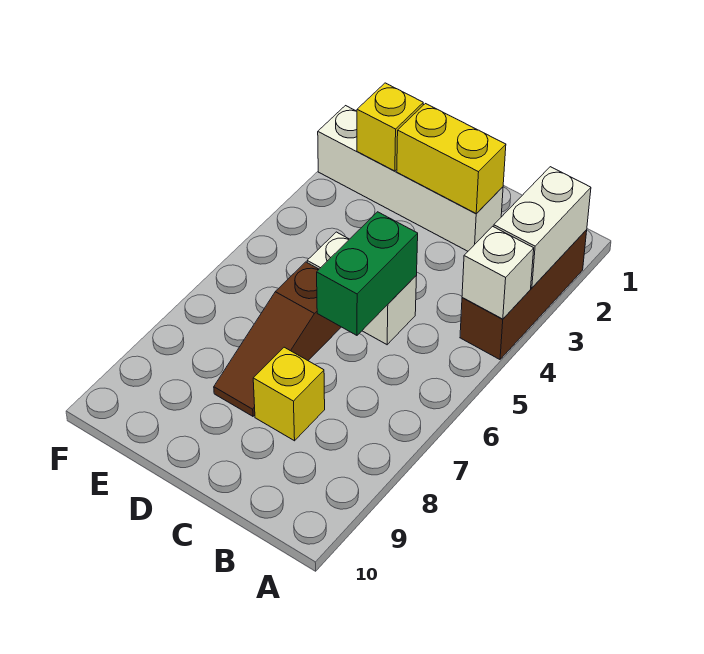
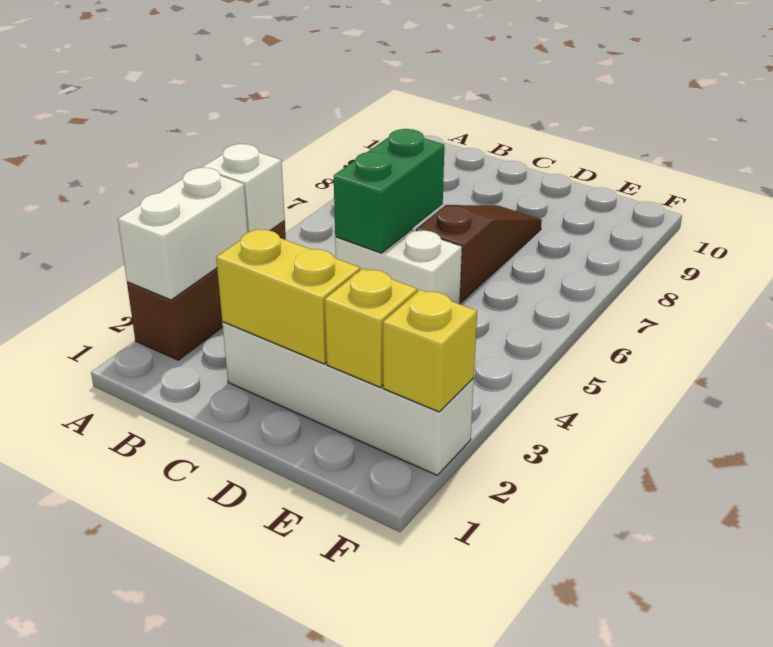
yellow 1x1 brick [253,347,325,441] -> yellow 1x1 brick moved to [383,290,477,412]

